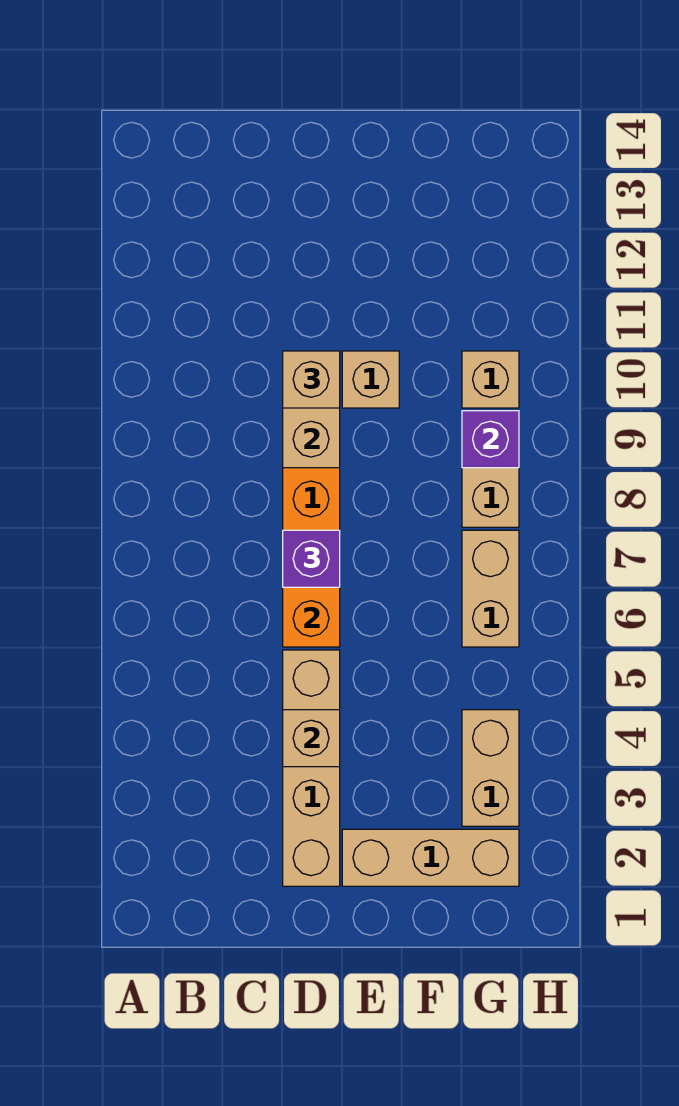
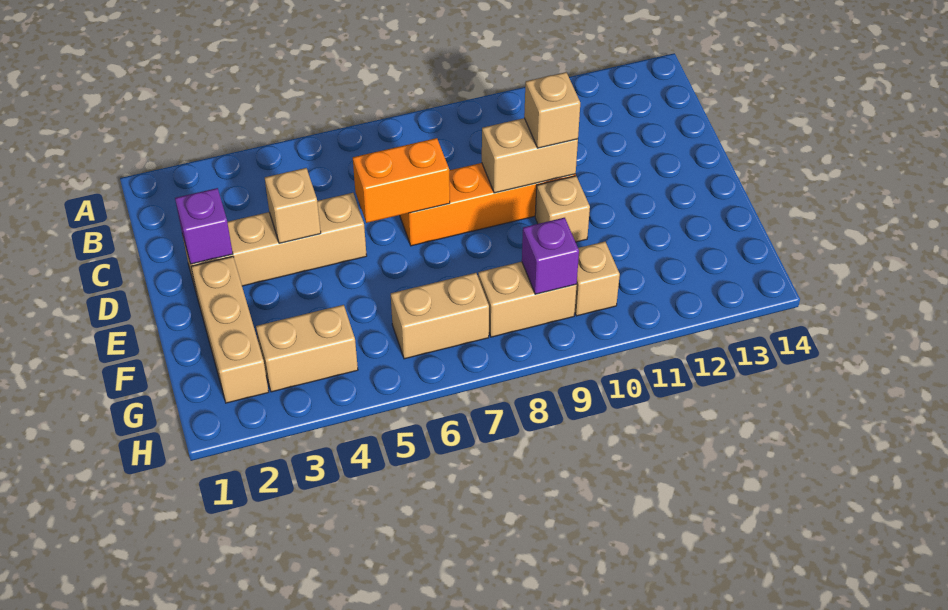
purple 1x1 brick [283,530,340,587] -> purple 1x1 brick moved to [175,188,233,264]

